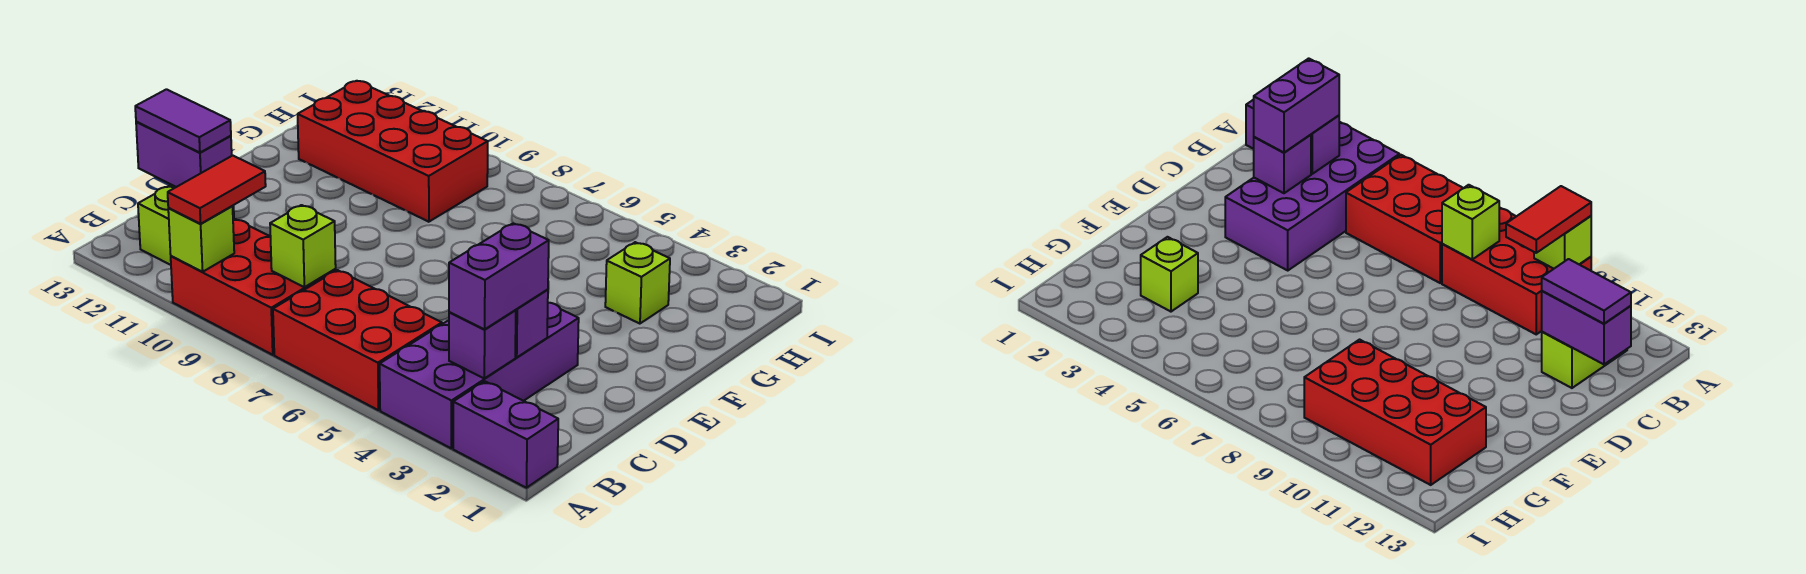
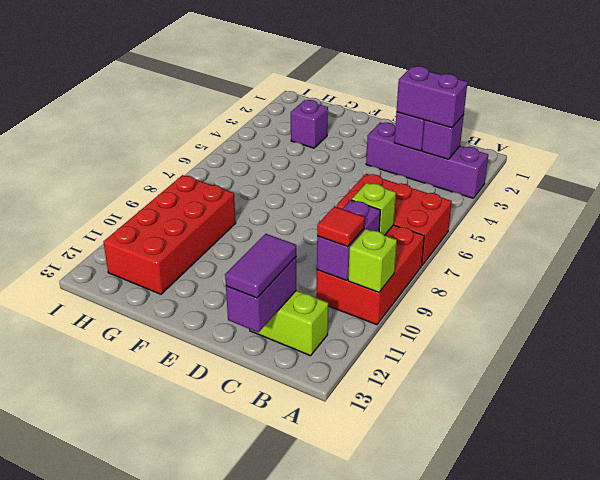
purple 1x2 brick [453,381,558,488] -> purple 1x2 brick moved to [317,200,380,280]
purple 2x4 brick [380,303,579,448] -> purple 1x4 brick [366,122,488,198]
red 2x3 brick [273,270,442,410] -> red 2x3 brick turned to [337,174,452,265]
red 1x2 tile [168,156,266,224] -> red 1x1 tile [317,207,365,247]
lime 1x1 brick [605,242,670,324] -> purple 1x1 brick [291,100,328,148]

